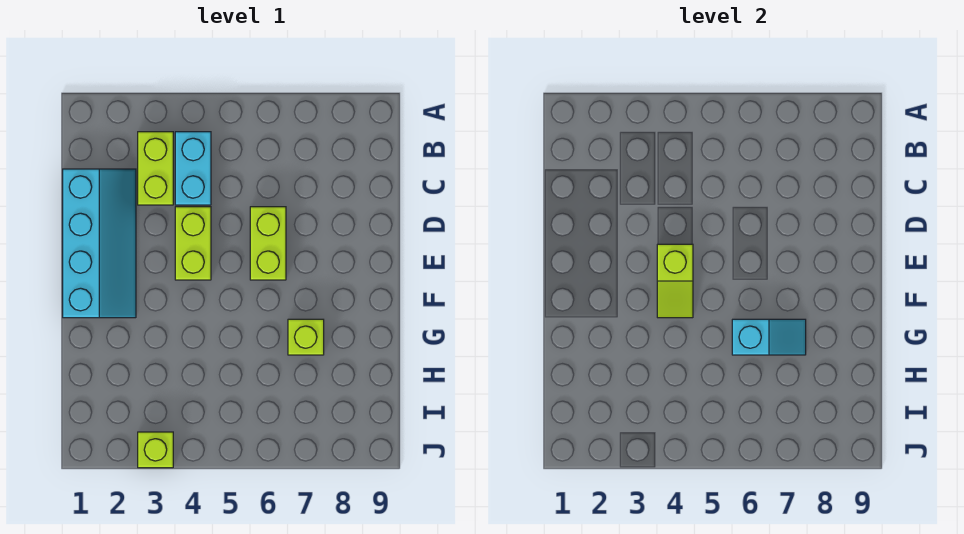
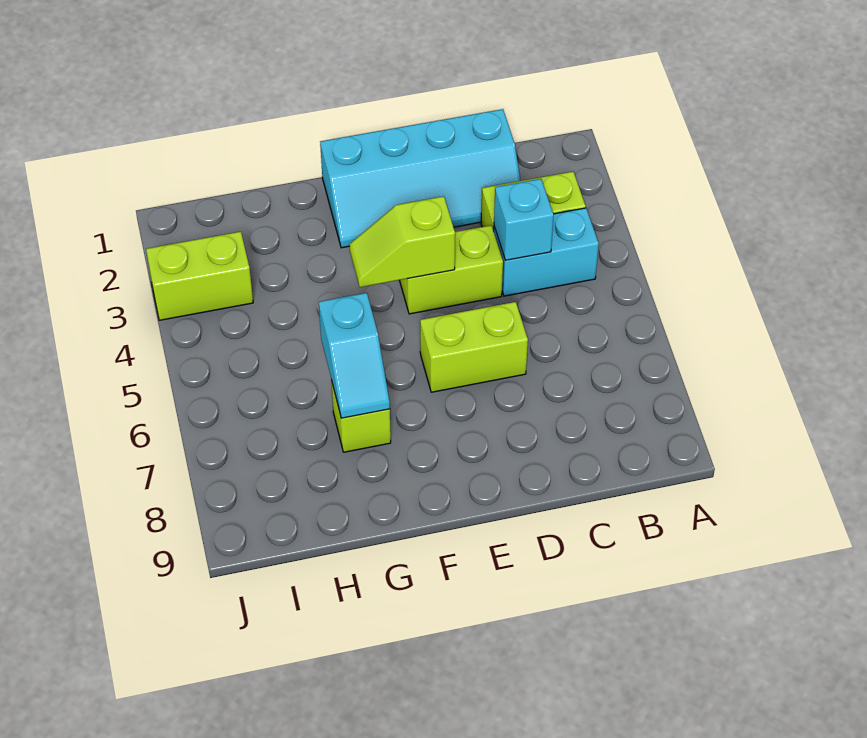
none -> cyan 1x1 brick [494,179,554,260]
lime 1x1 brick [138,432,173,468] -> lime 1x2 brick [146,232,253,320]

